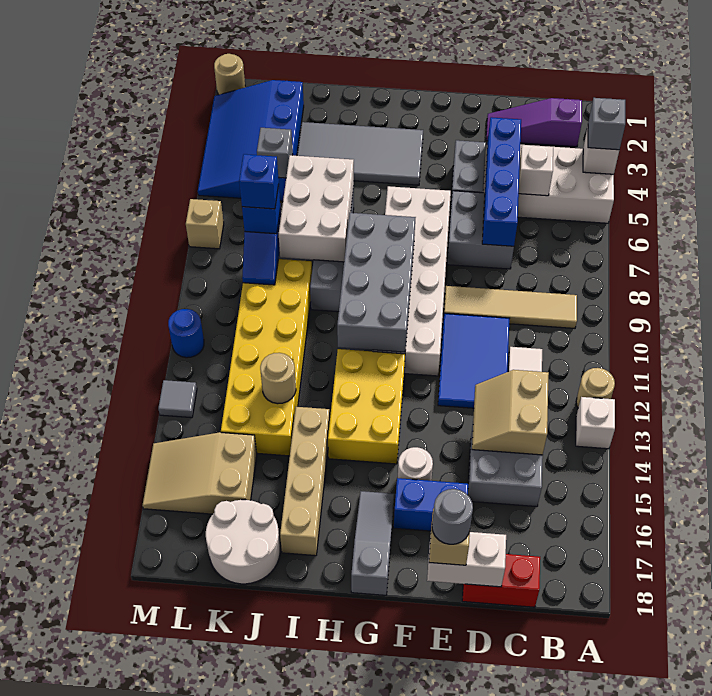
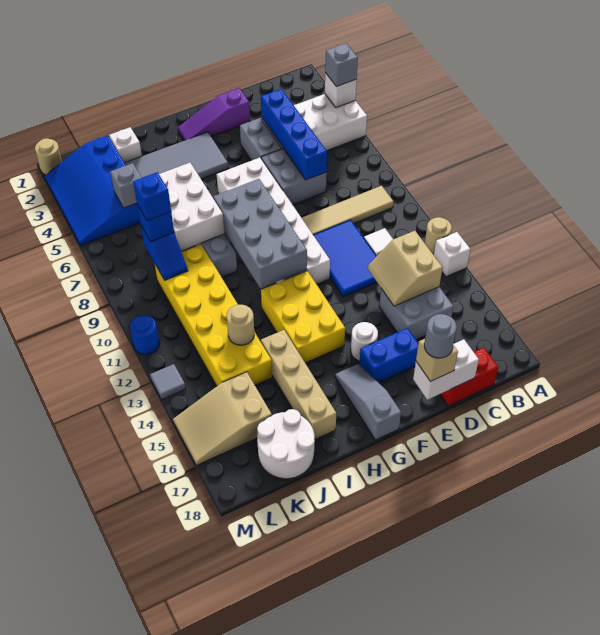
purple 1x3 slope [486,98,582,147] -> purple 1x3 slope moved to [178,88,250,140]
white 1x1 brick [519,145,553,196] -> white 1x1 brick moved to [109,127,142,163]
tan 1x1 brick [186,199,224,249] -> none

